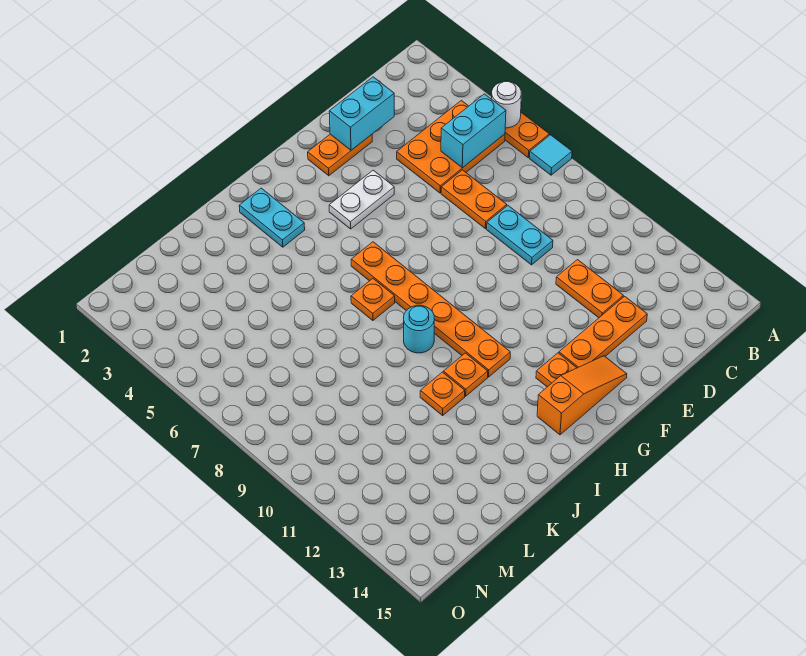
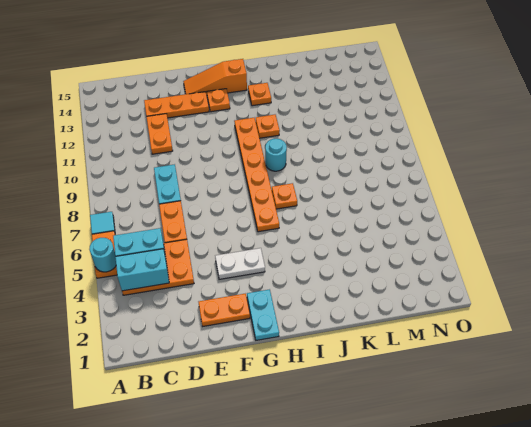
white 1x1 round brick [492,81,521,128] -> cyan 1x1 round brick [89,238,116,272]
cyan 1x2 brick [329,77,394,150] -> cyan 1x2 brick moved to [115,249,169,291]
cyan 1x2 plate [239,188,305,247] -> cyan 1x2 plate moved to [247,289,279,340]
orange 1x1 plate [420,372,465,415] -> orange 1x1 plate moved to [248,83,271,106]

